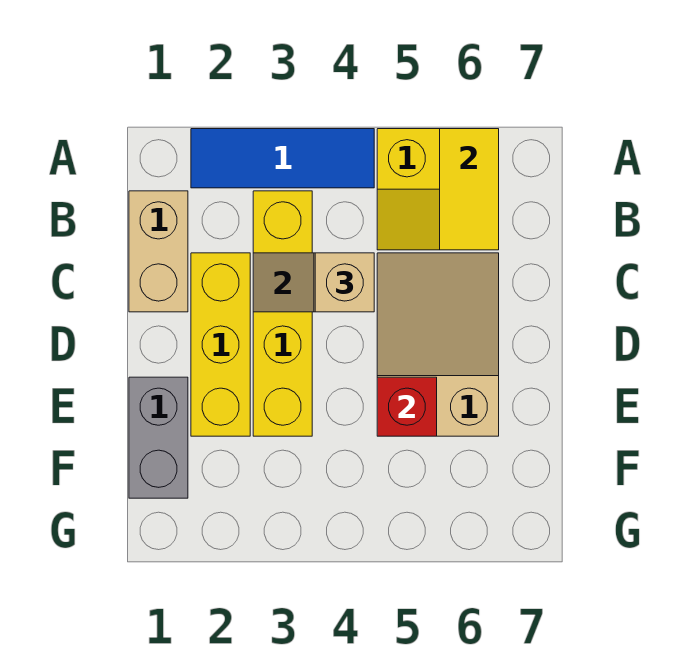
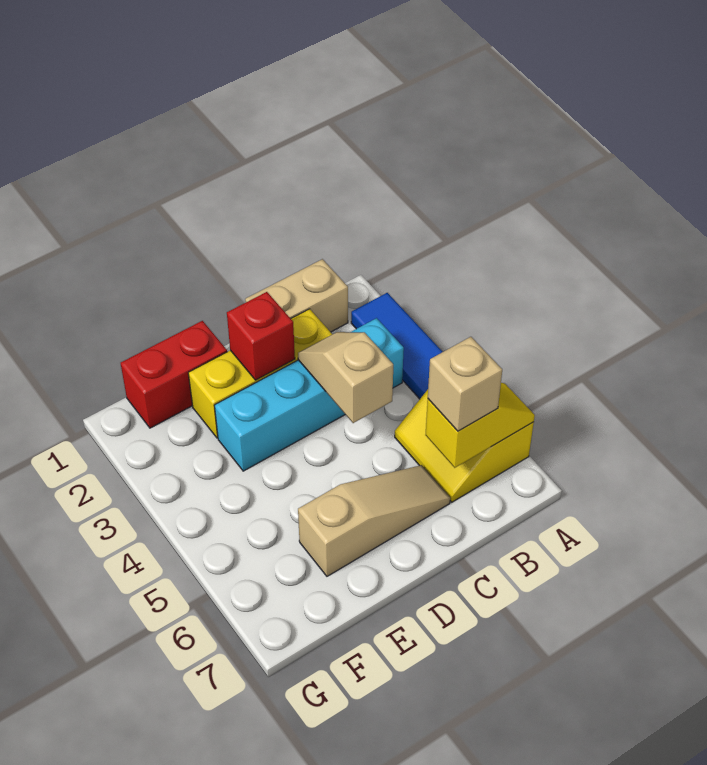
yellow 1x2 tile [440,129,499,250] -> yellow 1x2 slope [426,383,535,468]
yellow 1x4 brick [253,191,312,436] -> cyan 1x4 brick [214,318,404,471]
tan 1x1 brick [315,253,374,312] -> tan 1x1 brick moved to [428,337,502,431]
tan 2x3 slope [377,253,499,436] -> tan 1x3 slope [298,465,450,576]
grey 1x2 brick [129,377,188,498] -> red 1x2 brick [121,321,227,428]
red 1x1 brick [377,377,437,436] -> red 1x1 brick moved to [227,292,295,380]

